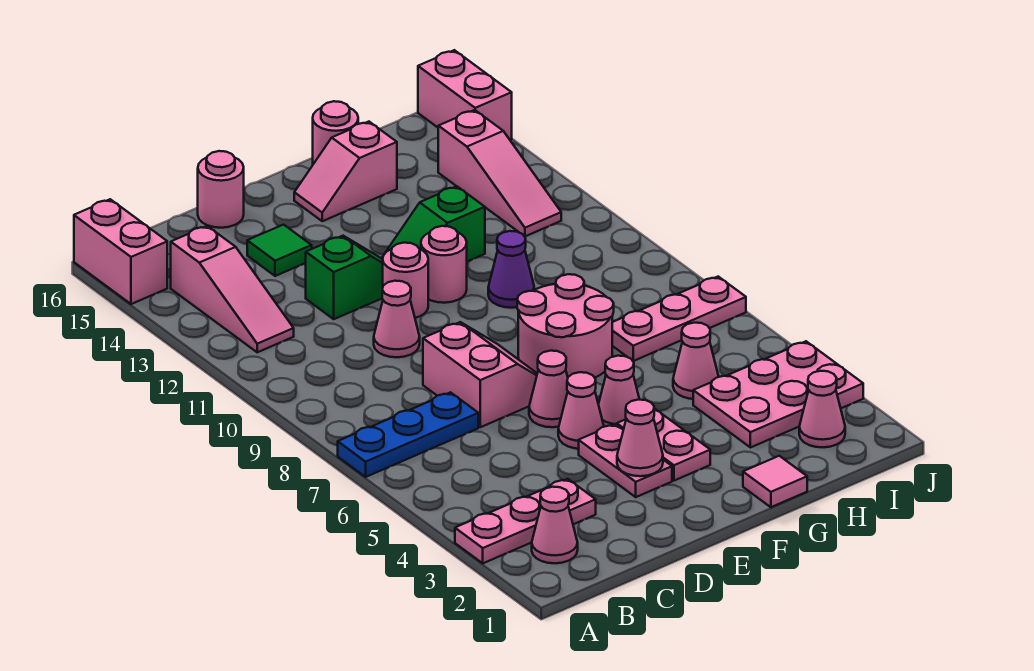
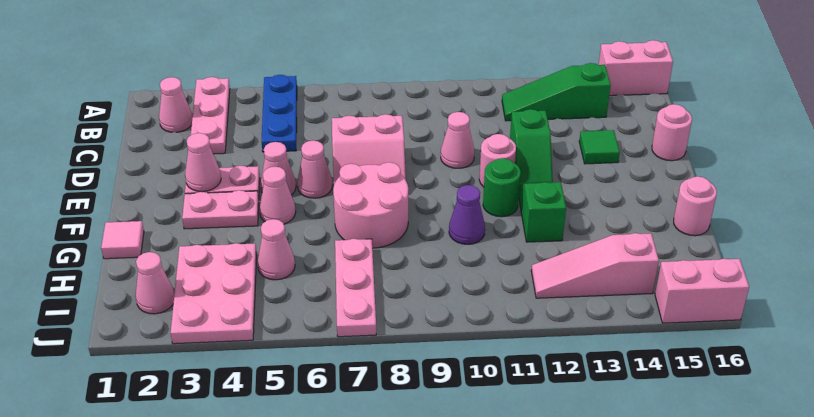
blue 1x3 plate [338,392,478,477] -> blue 1x3 plate moved to [262,75,297,152]
pink 1x3 slope [171,226,294,352] -> green 1x3 slope [502,63,611,121]
pink 1x1 round brick [421,226,467,303] -> green 1x1 round brick [483,158,521,217]
pink 1x2 slope [294,122,397,221] -> none

